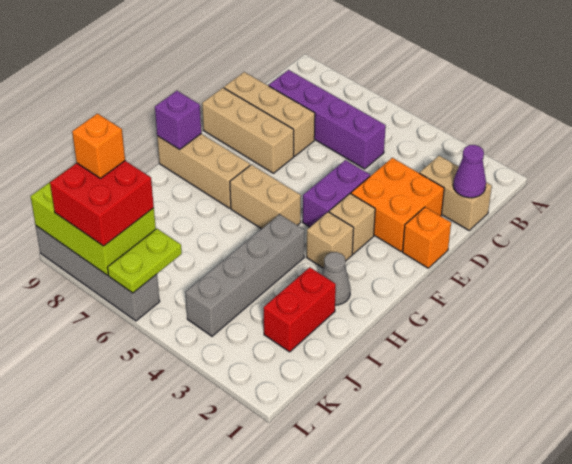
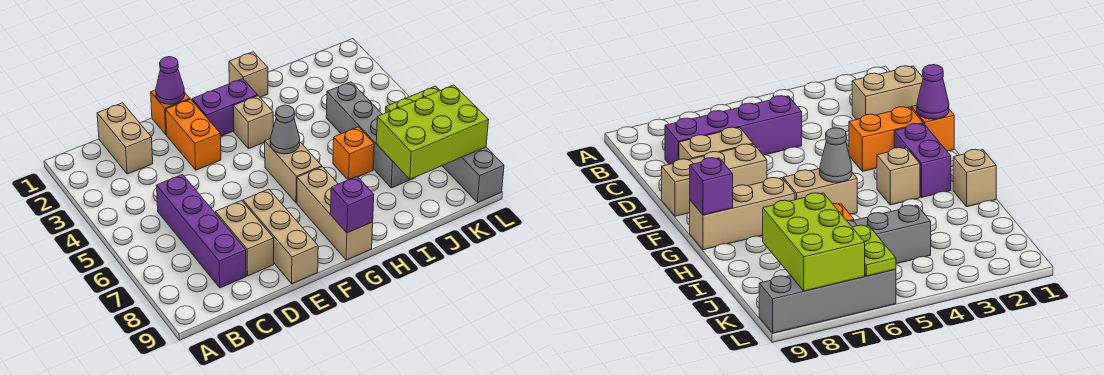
purple 1x1 cone [453,145,486,198] -> purple 1x1 cone moved to [156,57,185,104]
orange 2x2 brick [351,158,444,251] -> orange 1x2 brick [165,99,221,170]
tan 1x3 brick [224,72,315,156] -> tan 1x2 brick [215,201,274,276]
purple 1x2 brick [303,160,370,227] -> purple 1x2 brick moved to [192,79,258,136]
tan 1x1 brick [329,194,375,254] -> tan 1x1 brick moved to [229,52,268,97]
grey 1x1 cone [322,252,351,305] -> grey 1x1 cone moved to [270,105,300,154]
grey 1x4 brick [185,214,305,336] -> grey 1x4 brick turned to [326,82,416,188]
red 1x2 brick [264,267,336,352] -> none
lime 2x3 brick [31,169,156,275] -> lime 2x3 brick turned to [376,85,488,179]
red 2x2 brick [50,161,154,246] -> none
orange 1x1 brick [72,114,125,178] -> orange 1x1 brick moved to [333,127,374,180]

